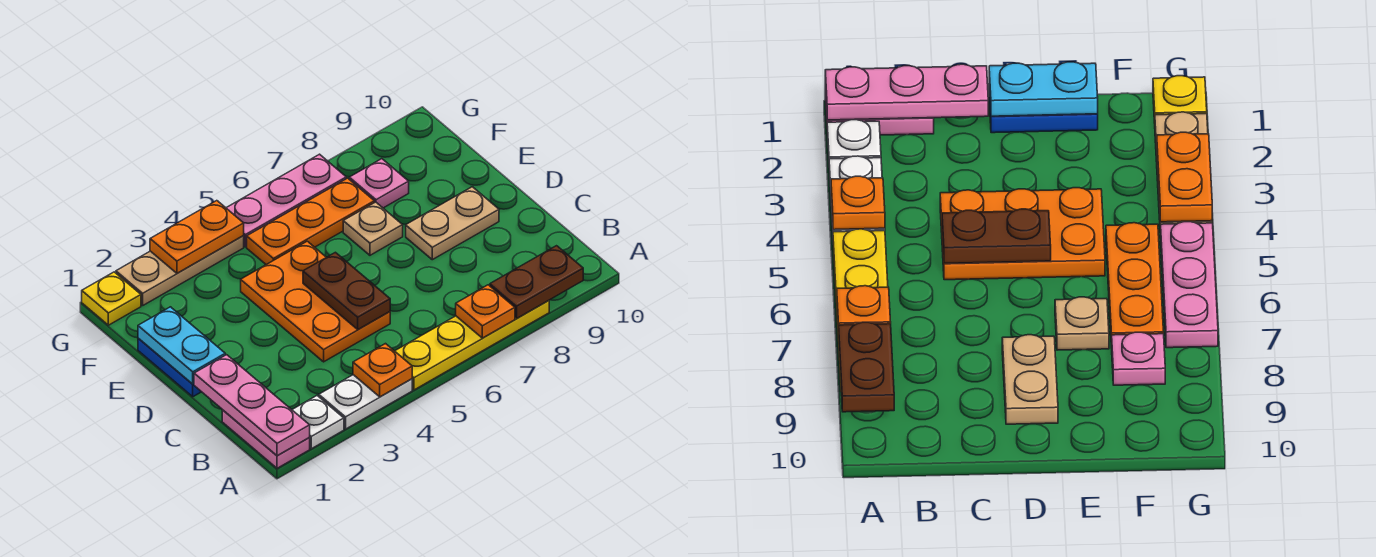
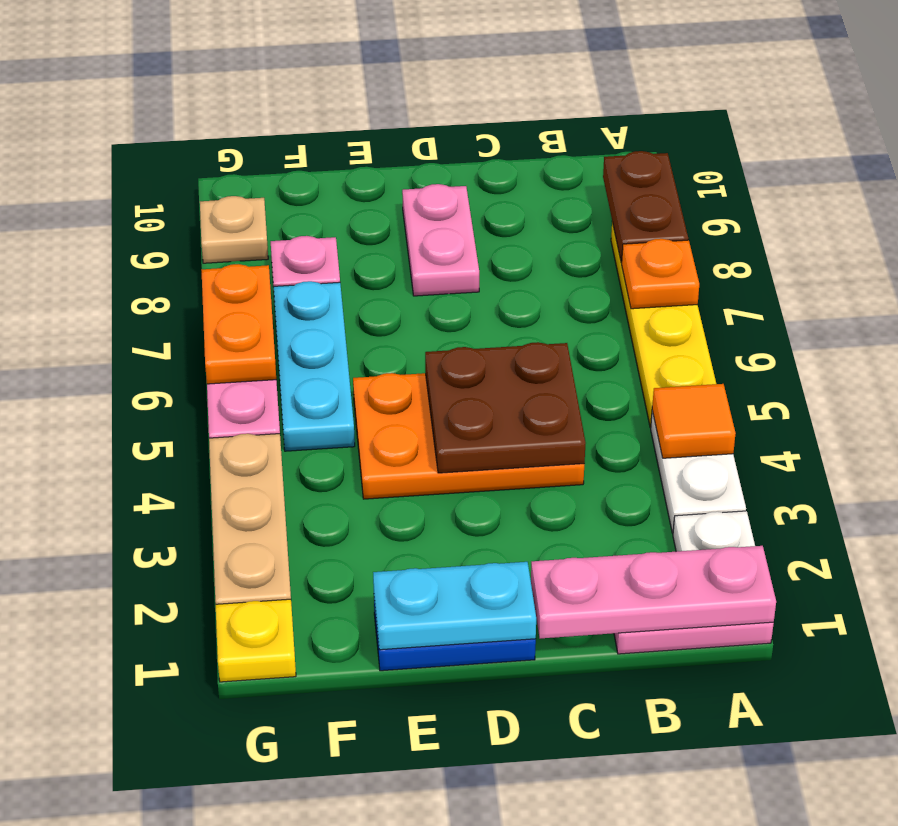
orange 1x1 plate [353,344,412,397] -> orange 1x1 tile [652,384,736,458]
brown 1x2 plate [303,252,390,330] -> brown 2x2 plate [425,342,586,473]
tan 1x2 plate [406,187,499,260] -> pink 1x2 plate [402,184,479,296]
tan 1x1 plate [343,202,403,255] -> tan 1x1 plate moved to [200,196,268,263]
orange 1x3 plate [247,178,374,265] -> cyan 1x3 plate [274,281,355,451]
orange 1x2 plate [150,201,244,273] -> orange 1x2 plate moved to [201,264,276,384]

